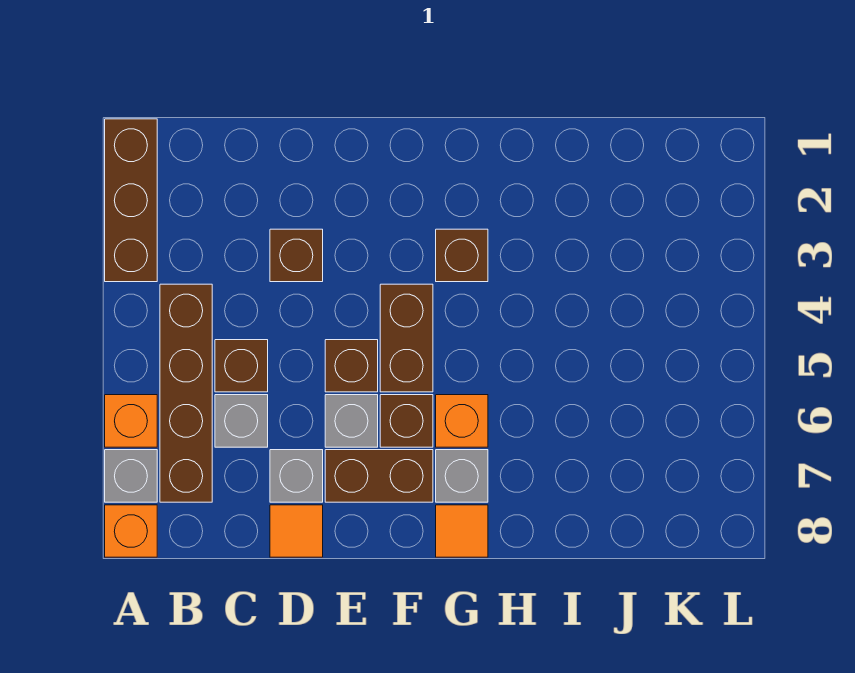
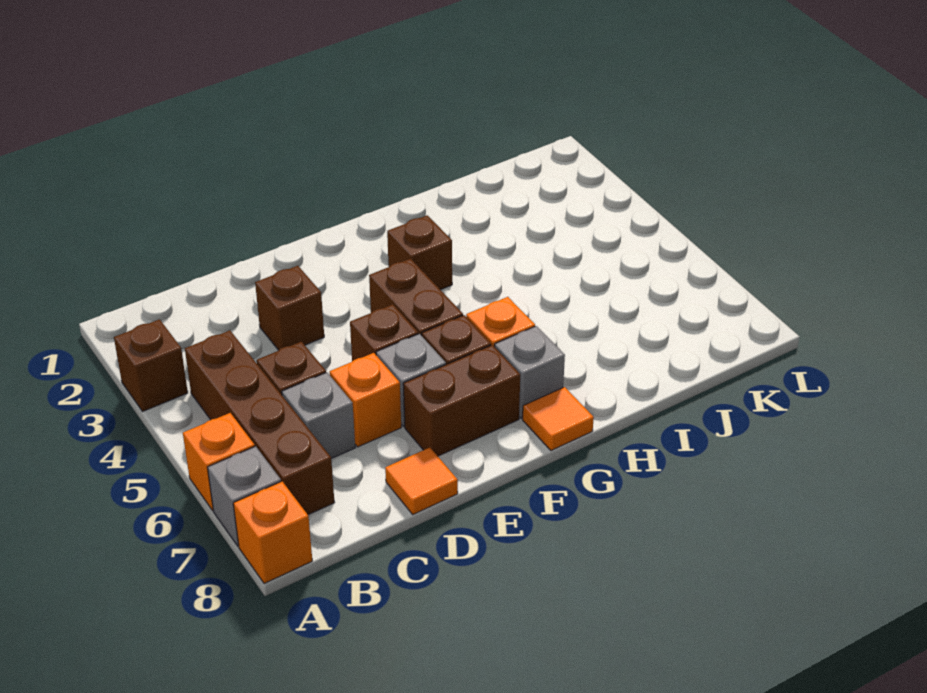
brown 1x3 brick [105,119,157,282] -> brown 1x1 brick [114,319,188,412]
none -> orange 1x1 brick [330,353,401,447]
grey 1x1 brick [270,450,323,502] -> none

